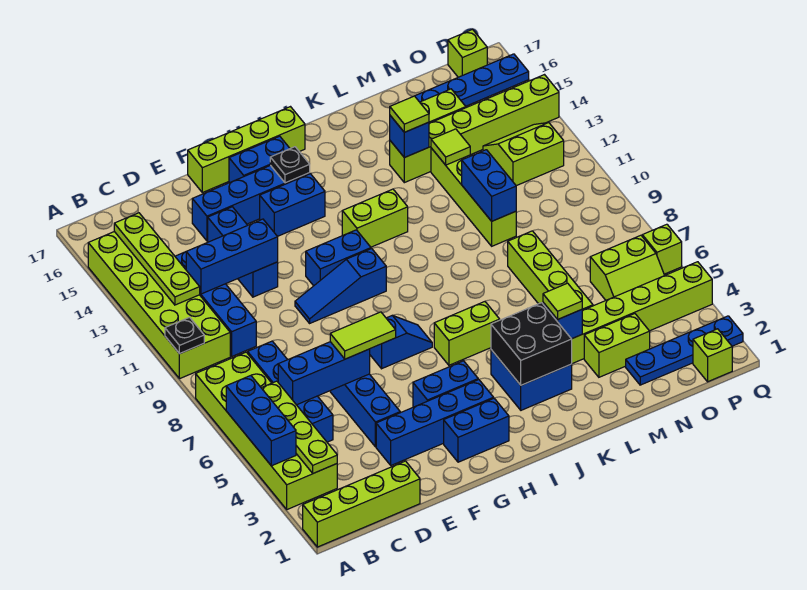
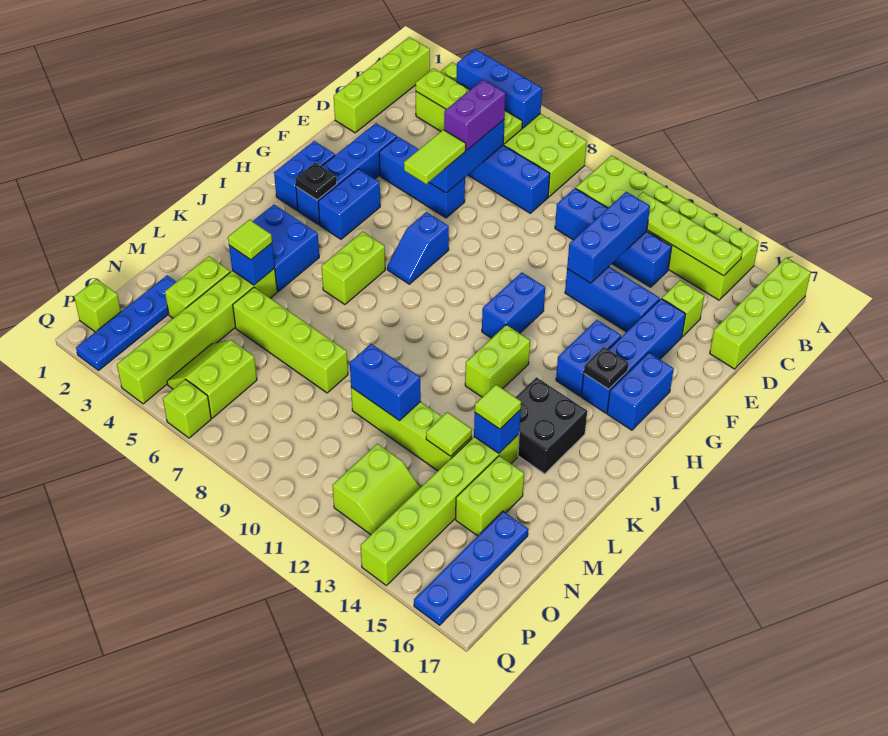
black 1x1 plate [165,317,204,354] -> black 1x1 plate moved to [295,163,337,200]
none -> purple 1x2 brick [444,80,505,151]
blue 1x3 slope [295,249,386,323] -> none
lime 1x4 brick [188,107,305,193] -> lime 1x4 brick moved to [710,258,811,369]
black 2x2 brick [491,303,572,385] -> black 2x2 brick moved to [516,377,587,474]
lime 1x1 brick [448,30,487,77] -> lime 1x1 brick moved to [662,281,704,337]

